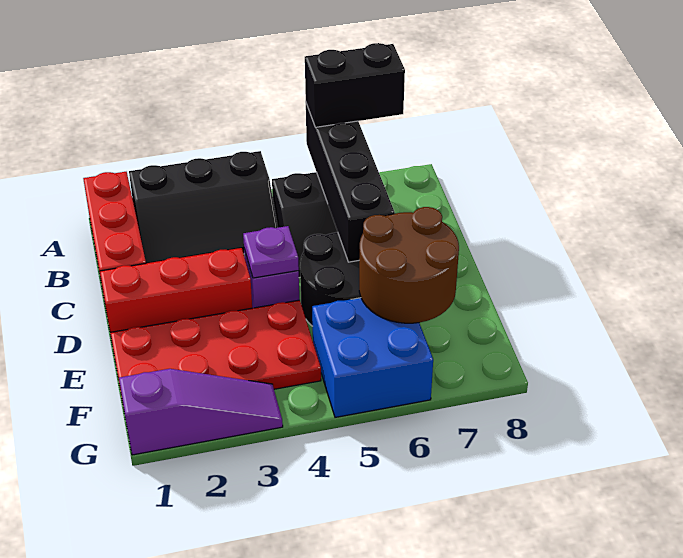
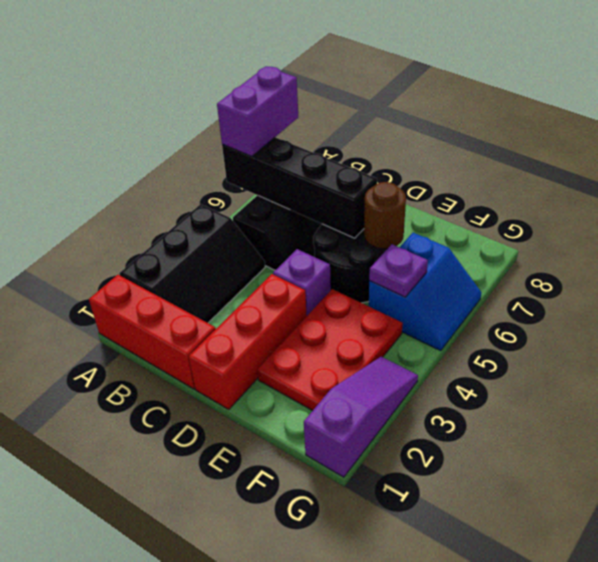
black 1x2 brick [305,43,405,127] -> purple 1x2 brick [217,66,298,157]
purple 1x1 plate [243,226,299,278] -> purple 1x1 plate moved to [369,244,428,297]
red 2x4 plate [110,300,321,408] -> red 2x3 plate [257,289,403,411]
brown 2x2 round brick [359,207,459,323] -> brown 1x1 round brick [364,182,406,249]
blue 2x2 brick [312,298,433,417] -> blue 2x2 slope [369,233,482,351]

